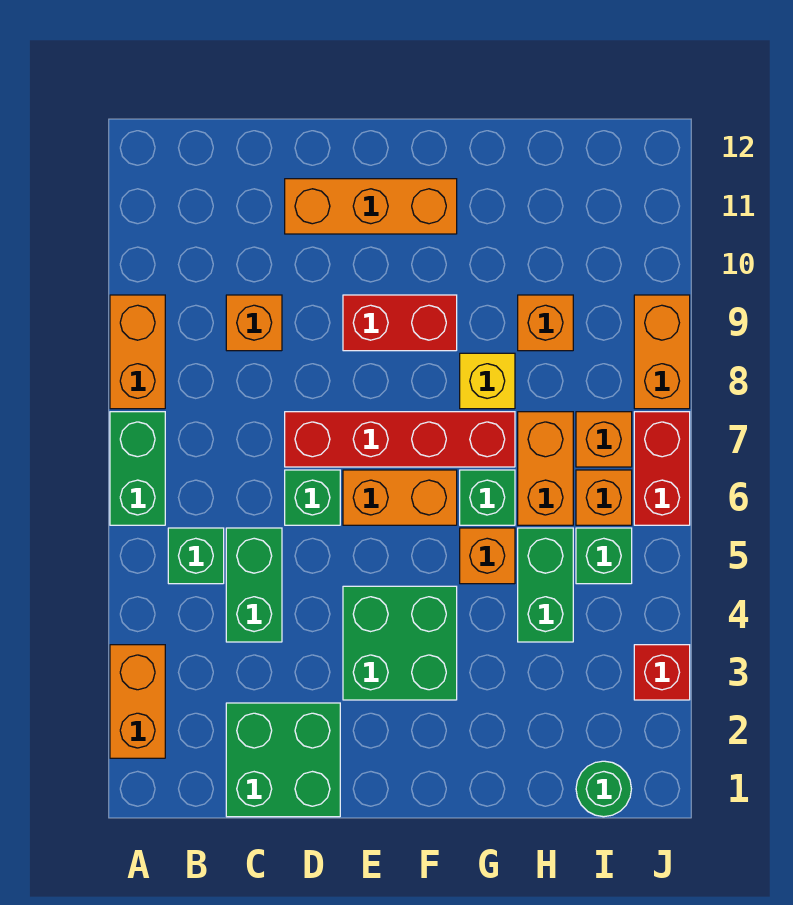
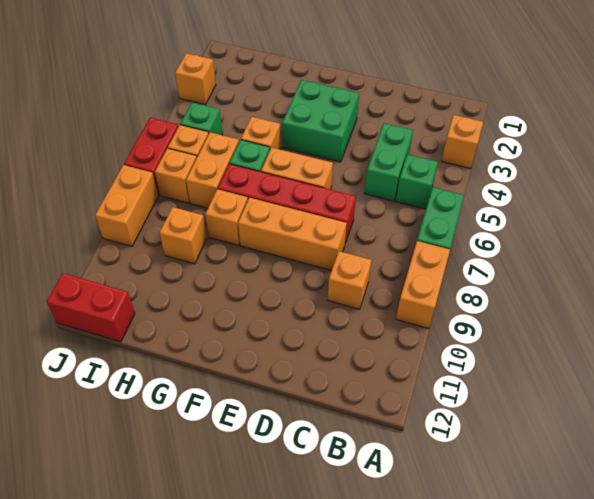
orange 1x2 brick [110,645,165,758] -> orange 1x1 brick [442,115,483,169]
green 2x2 brick [226,703,340,817] -> none
green 1x1 brick [285,470,340,525] -> none
orange 1x3 brick [285,179,457,234] -> orange 1x3 brick moved to [238,198,347,271]
red 1x2 brick [343,295,457,351] -> red 1x2 brick moved to [47,273,135,342]
yellow 1x1 brick [460,353,515,409] -> orange 1x1 brick [205,189,248,245]
green 1x2 brick [518,528,573,642] -> none
green 1x1 round brick [576,761,631,817] -> none
red 1x1 brick [634,645,690,700] -> orange 1x1 brick [175,53,216,105]

